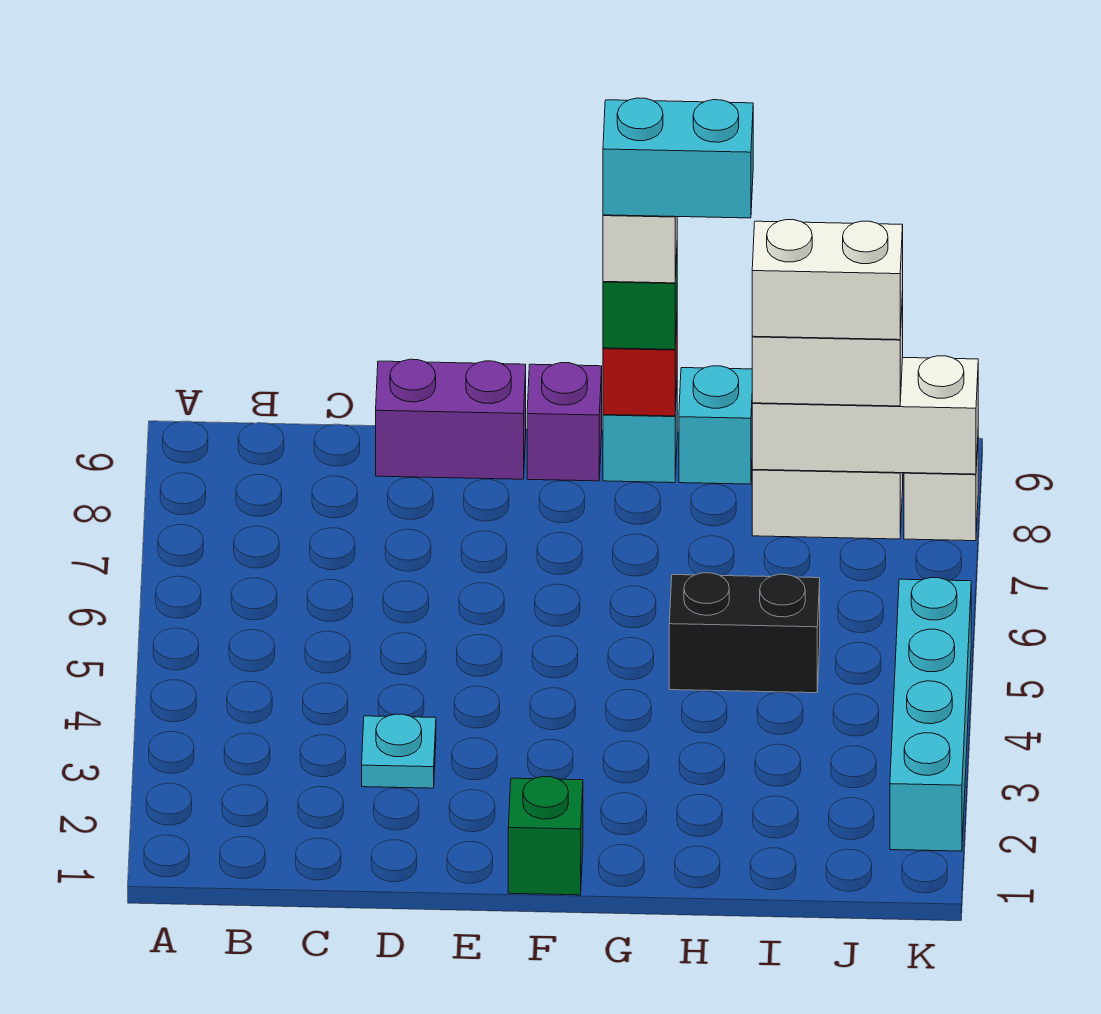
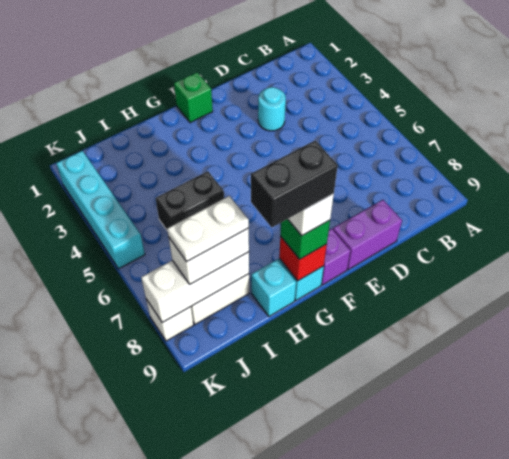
cyan 1x1 plate [362,714,436,788] -> cyan 1x1 round brick [258,87,286,131]
cyan 1x2 brick [603,98,753,218] -> black 1x2 brick [251,141,338,227]
white 1x2 brick [752,220,903,340] -> white 1x2 plate [167,196,249,262]

